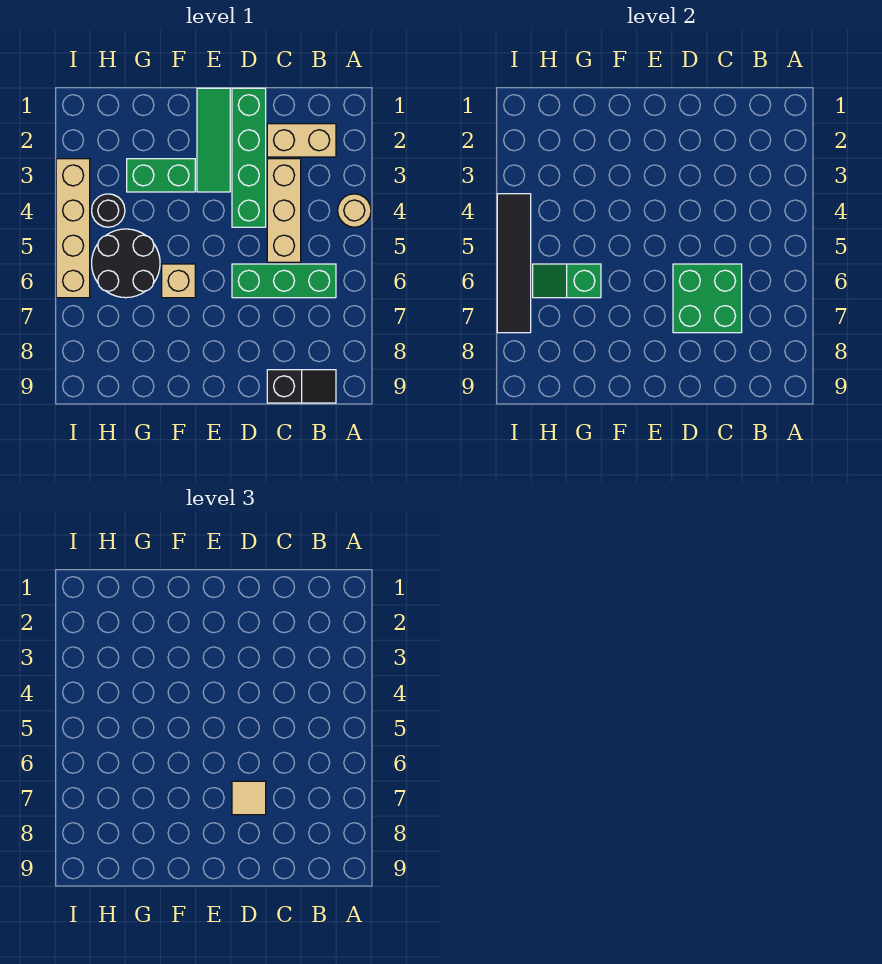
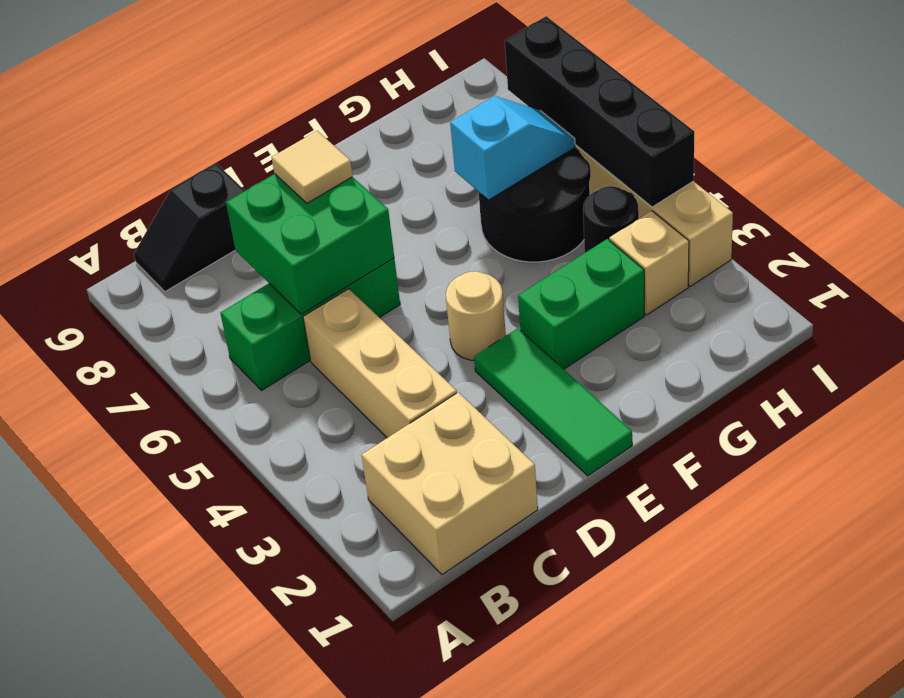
tan 1x1 round brick [338,194,371,227] -> tan 1x1 round brick moved to [446,271,506,360]
tan 1x2 brick [267,124,336,157] -> tan 2x2 brick [362,392,538,575]
green 1x4 brick [232,88,266,227] -> none
tan 1x1 brick [162,264,195,298] -> tan 1x1 brick moved to [609,211,689,315]
green 1x2 slope [533,264,601,298] -> cyan 1x2 slope [450,96,575,200]
black 1x4 tile [497,194,531,333] -> black 1x4 brick [505,16,695,207]

